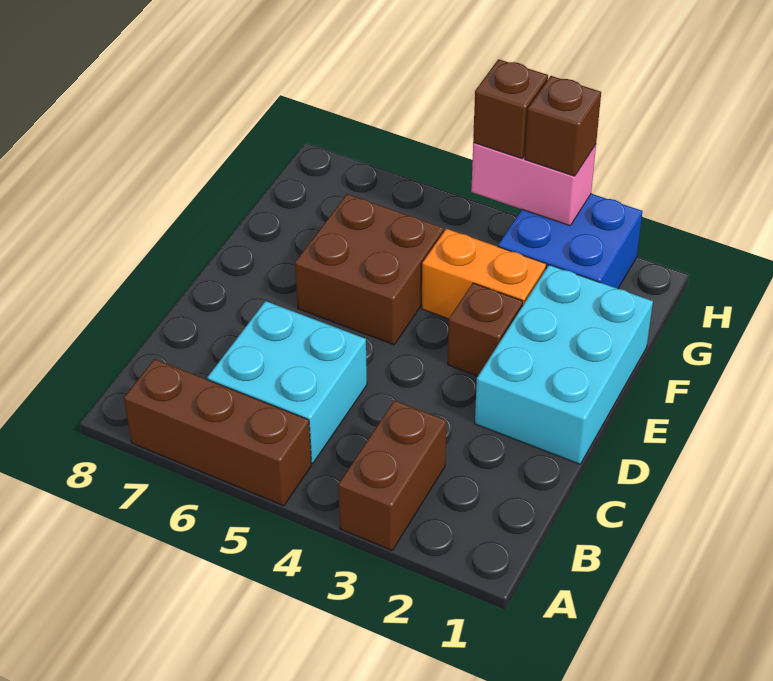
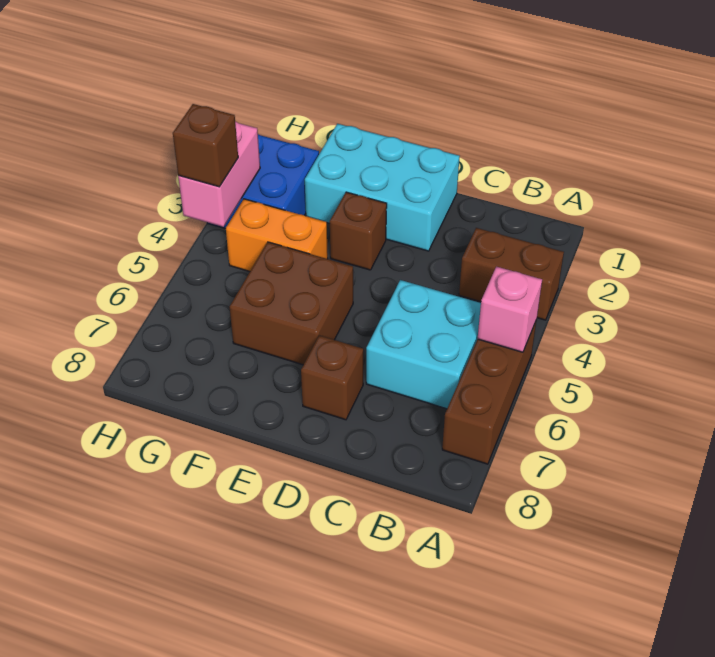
none -> pink 1x1 brick [478,267,542,352]
orange 1x2 brick [422,229,546,319] -> orange 1x2 brick turned to [226,199,328,272]
brown 1x1 brick [525,76,601,176] -> brown 1x1 brick moved to [301,335,363,420]

